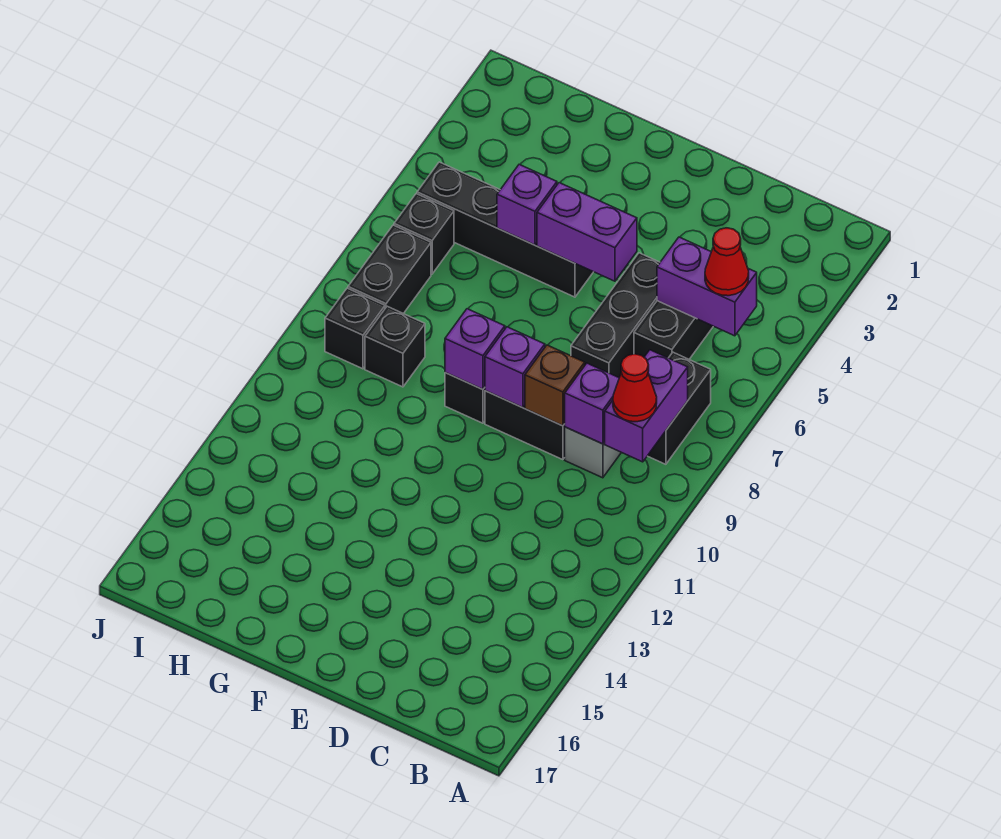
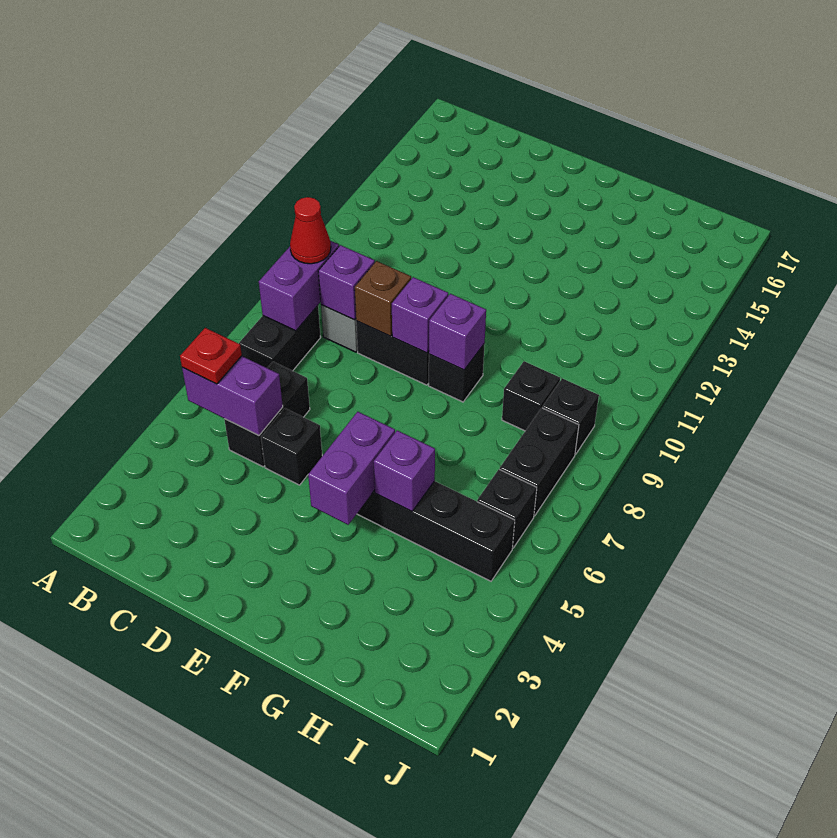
red 1x1 cone [705,228,749,296] -> red 1x1 plate [180,328,242,384]
black 1x3 brick [571,253,660,378] -> black 1x1 brick [261,408,322,485]
purple 1x2 brick [537,183,637,281] -> purple 1x2 brick turned to [308,412,395,525]

